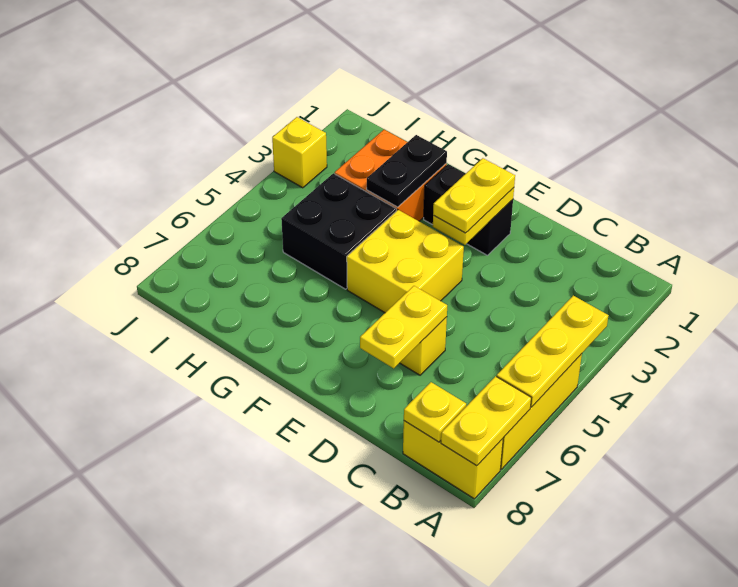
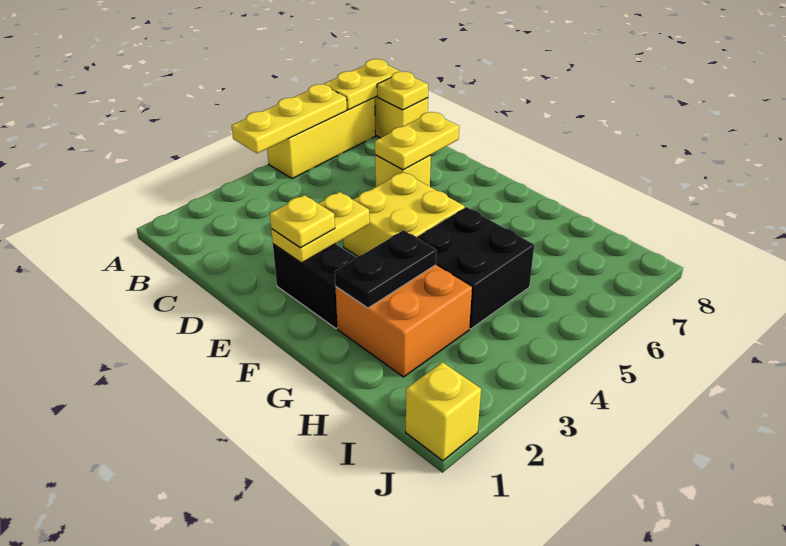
yellow 1x2 plate [433,158,515,233] -> yellow 1x1 plate [270,195,335,248]
yellow 1x1 brick [272,117,327,188] -> yellow 1x1 brick moved to [406,362,481,461]

